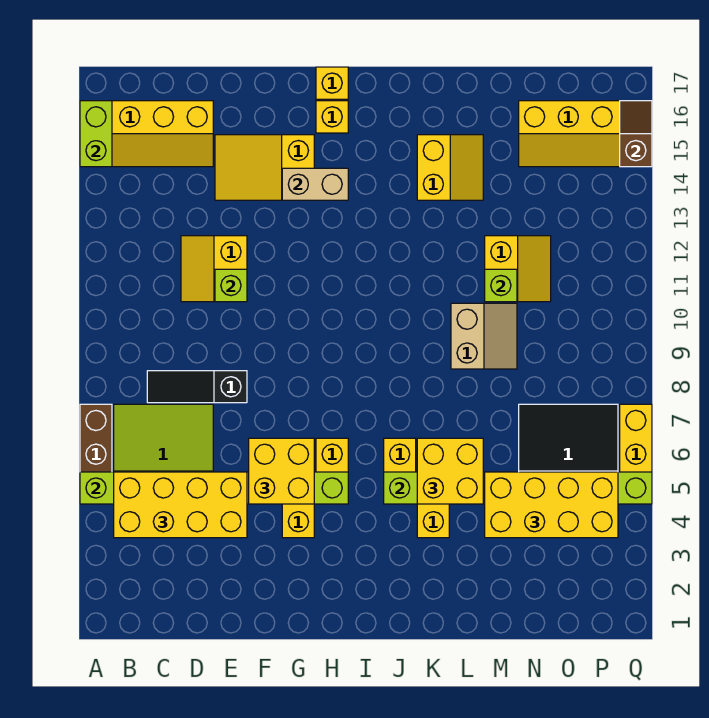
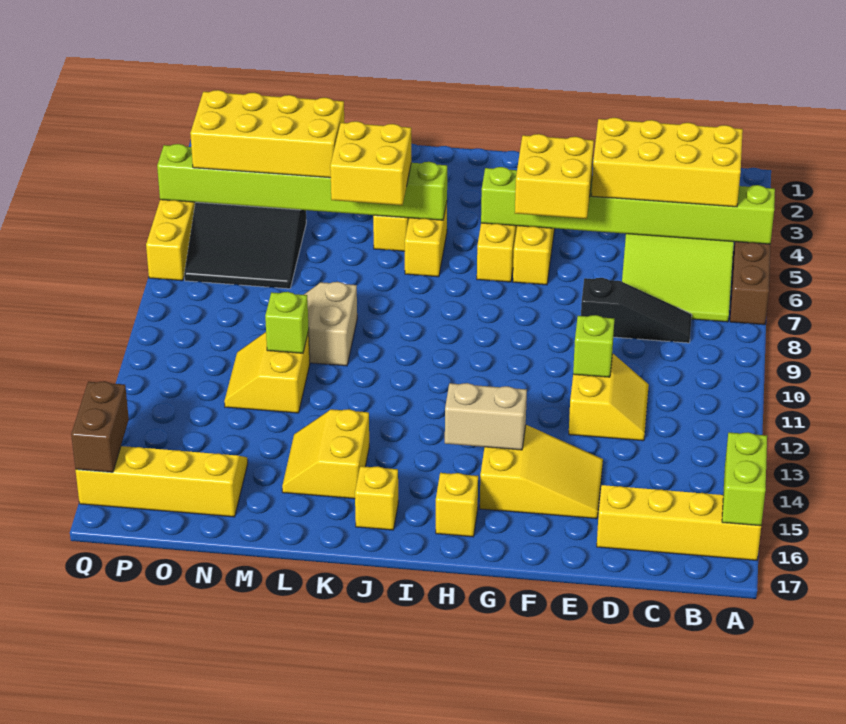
yellow 1x1 brick [316,67,348,99] -> yellow 1x1 brick moved to [355,466,398,530]
brown 1x2 slope [620,101,652,167] -> brown 1x2 brick [71,381,129,472]

